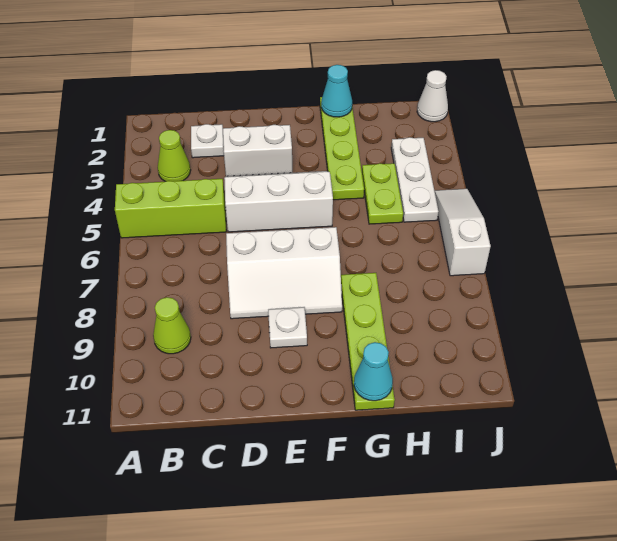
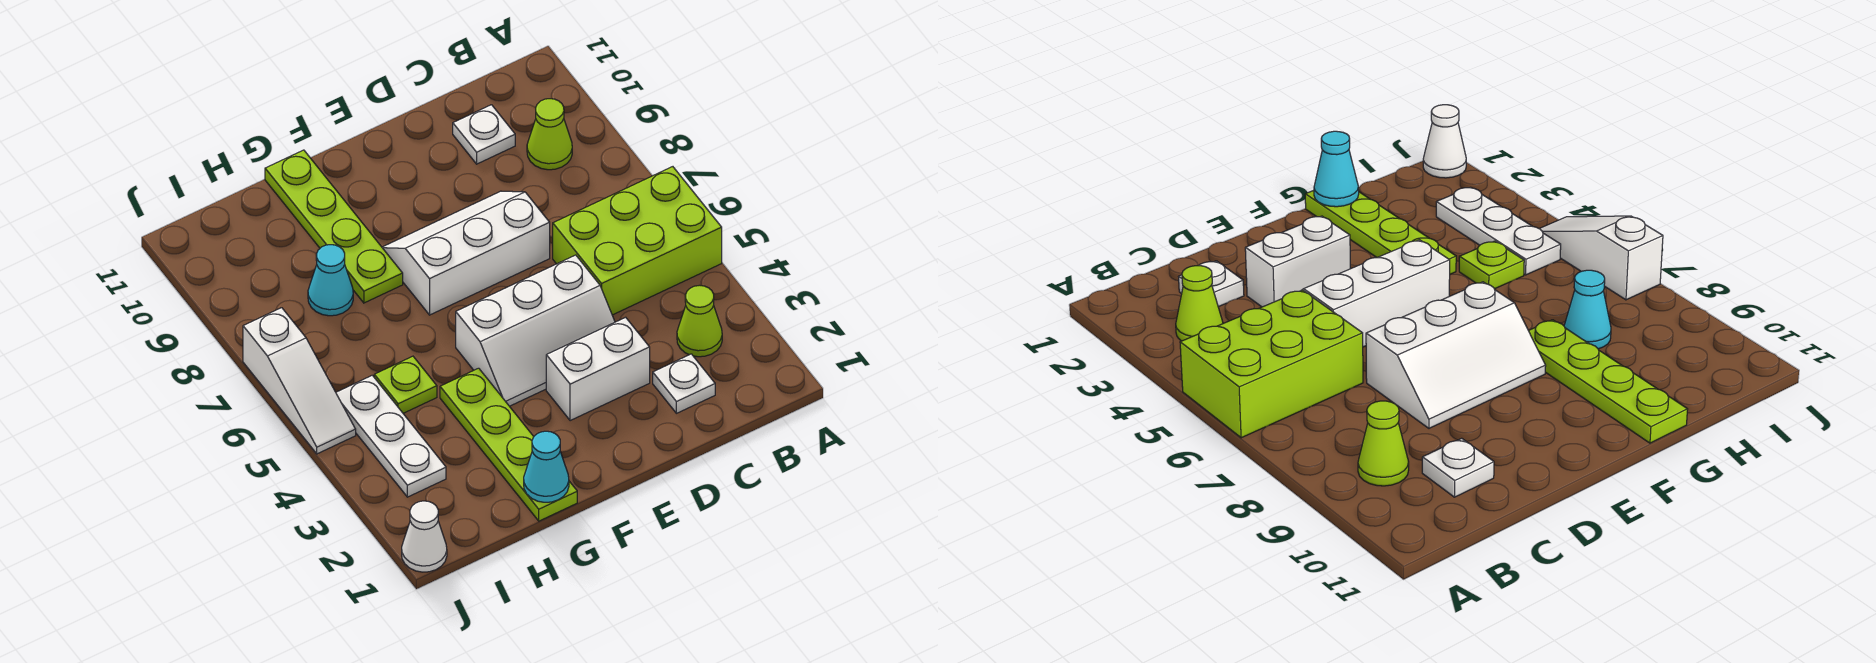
lime 1x3 brick [115,179,226,238] -> lime 2x3 brick [553,167,722,315]
white 1x1 plate [268,307,307,348] -> white 1x1 plate moved to [453,105,515,164]
cyan 1x1 cone [354,342,393,401] -> cyan 1x1 cone moved to [308,245,353,316]
lime 1x2 plate [362,163,403,224] -> lime 1x1 plate [374,356,437,413]

